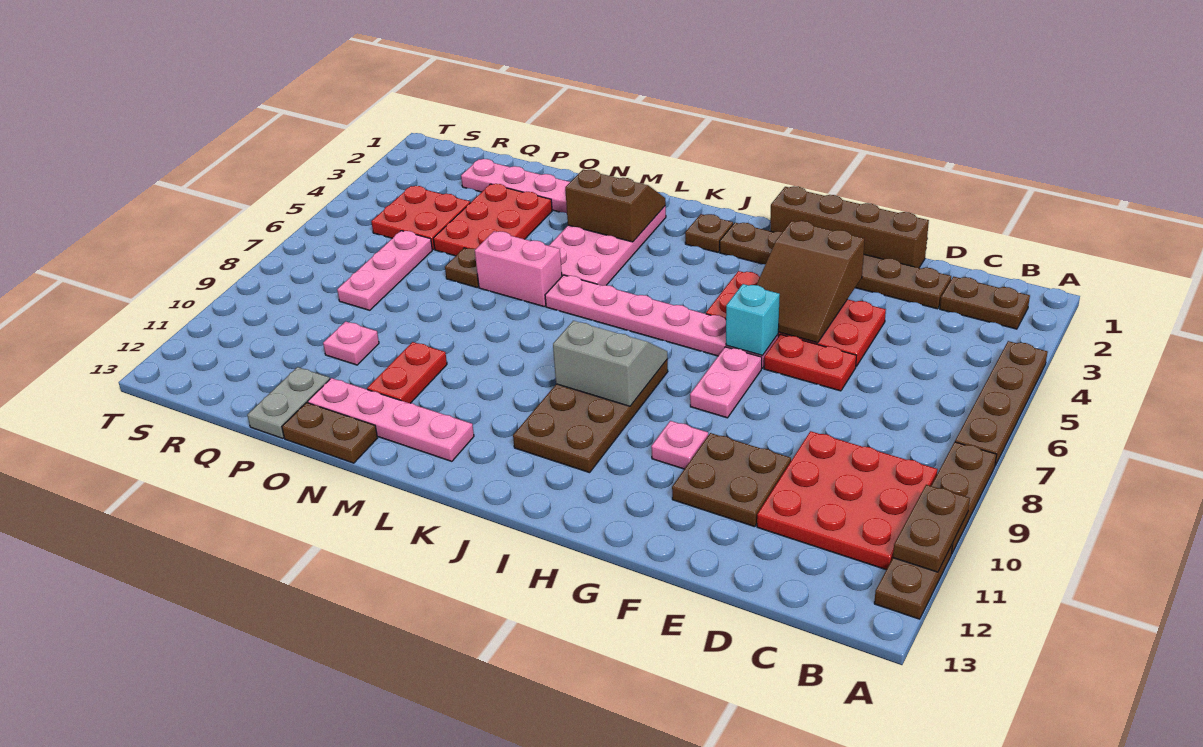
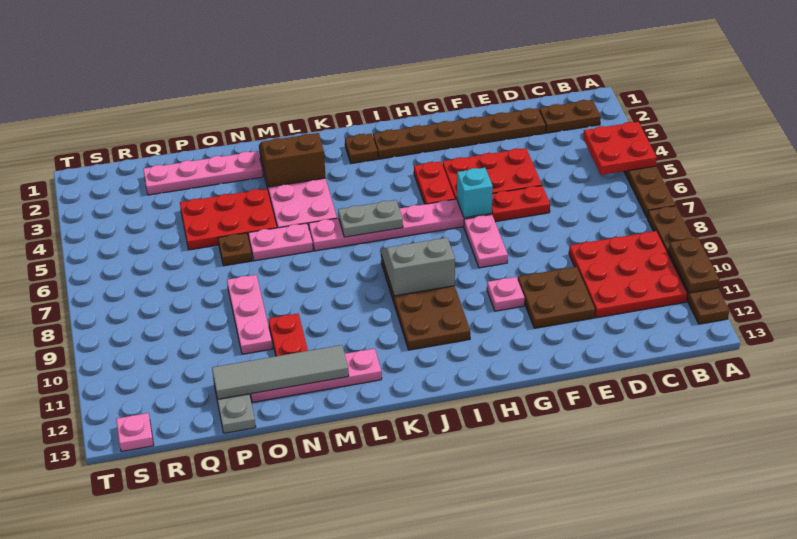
brown 1x4 brick [770,186,929,268] -> none
brown 2x3 slope [757,221,865,343] -> none
none -> grey 1x2 plate [338,200,403,237]
pink 1x2 brick [475,231,562,306] -> pink 1x2 plate [249,223,313,261]
none -> grey 1x4 tile [212,345,349,399]
brown 1x2 plate [282,403,377,463] -> none
red 2x3 plate [433,184,552,256] -> red 2x3 plate turned to [180,189,277,250]
pink 1x1 plate [323,322,379,365] -> pink 1x1 plate moved to [116,413,154,452]
red 2x2 plate [371,186,470,250] -> red 2x2 plate moved to [584,122,657,175]
pink 1x3 plate [337,231,432,310] -> pink 1x3 plate moved to [227,275,273,354]

